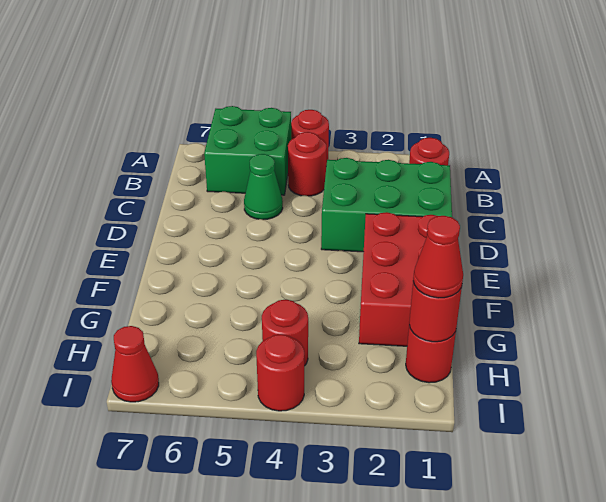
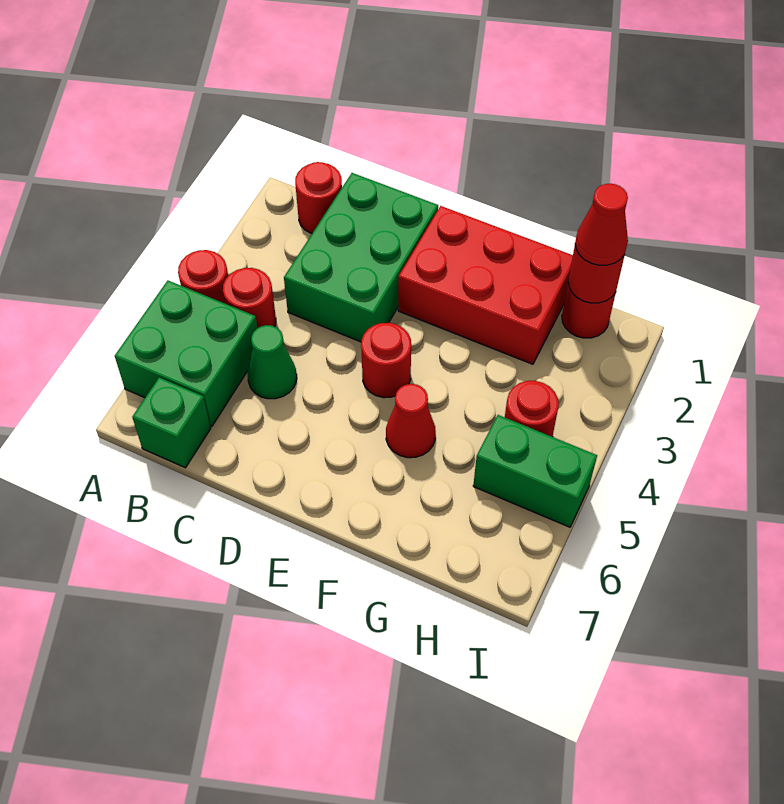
none -> green 1x1 brick [132,377,211,468]
none -> green 1x2 brick [473,415,597,527]
red 1x1 round brick [256,334,304,411] -> red 1x1 round brick moved to [361,323,411,398]
red 1x1 cone [111,326,159,402] -> red 1x1 cone moved to [386,384,436,458]

